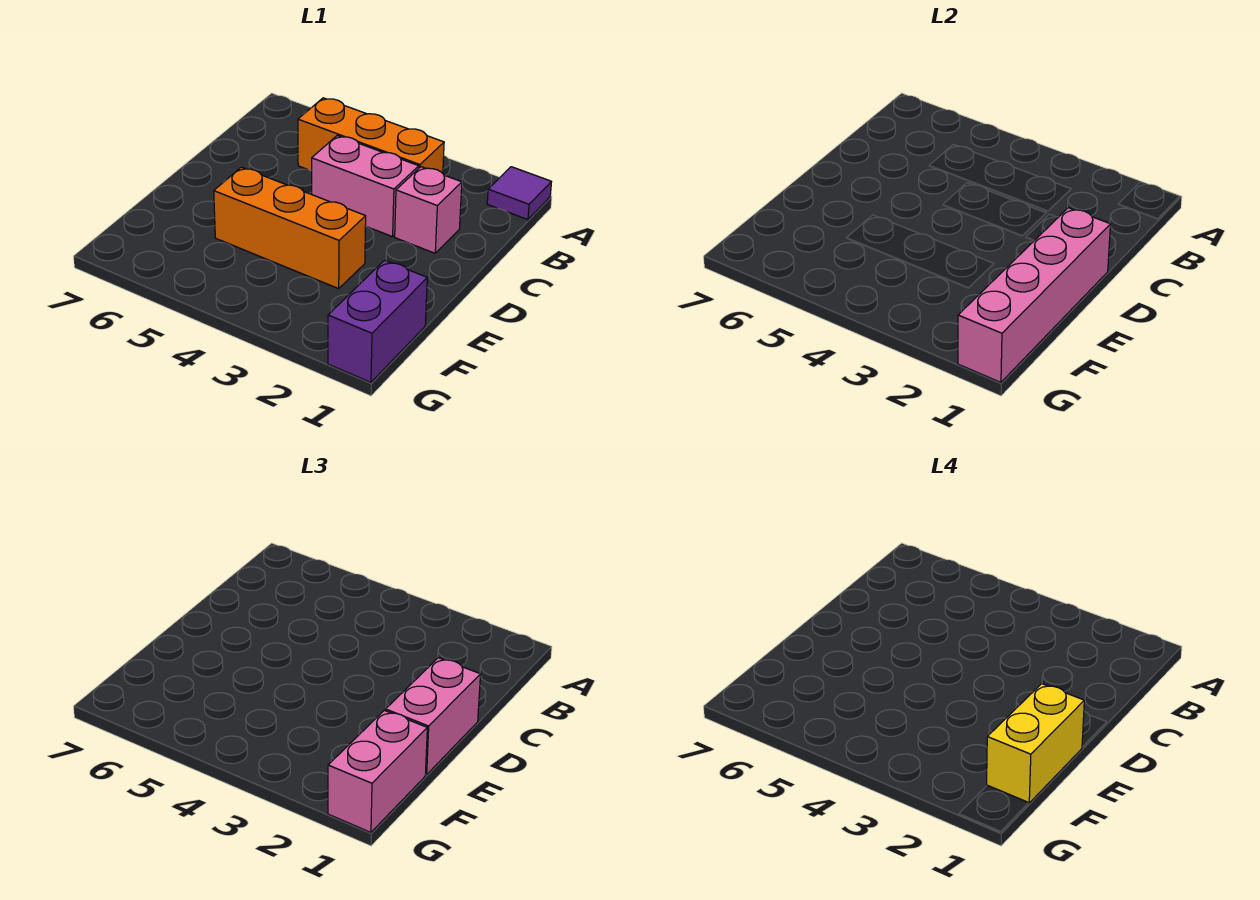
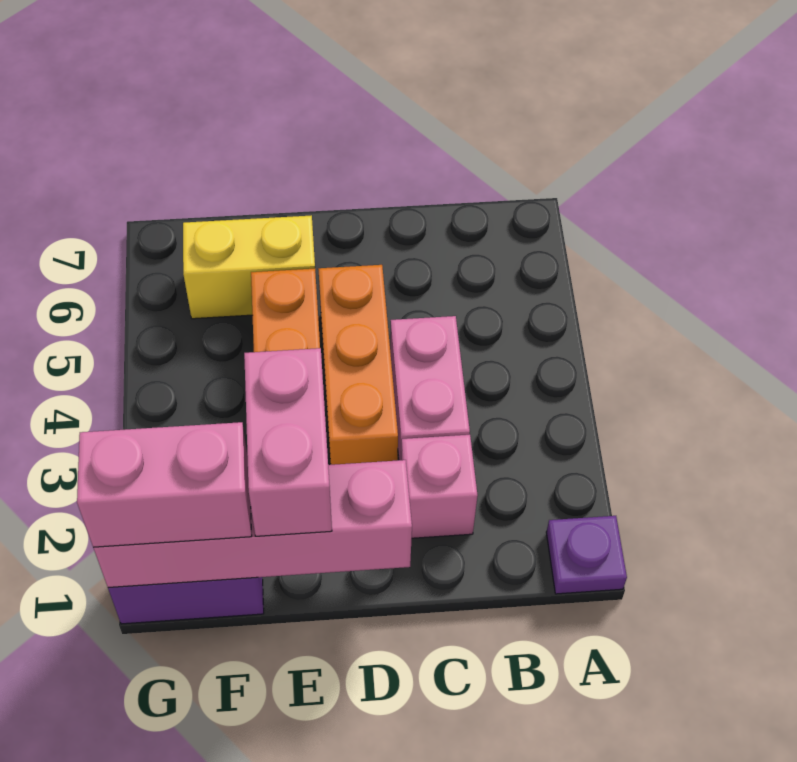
purple 1x1 tile [487,167,551,220] -> purple 1x1 plate [546,516,627,594]
orange 1x3 brick [298,98,444,173] -> orange 1x3 brick moved to [318,265,398,465]
pink 1x2 brick [386,658,481,775] -> pink 1x2 brick turned to [244,348,332,536]
yellow 1x2 brick [987,684,1084,803] -> yellow 1x2 brick moved to [183,215,315,319]

